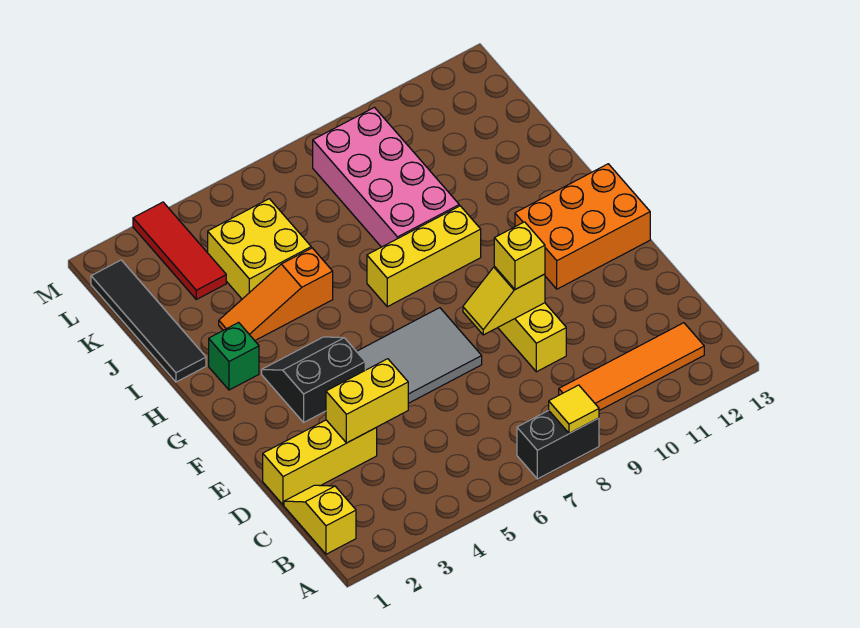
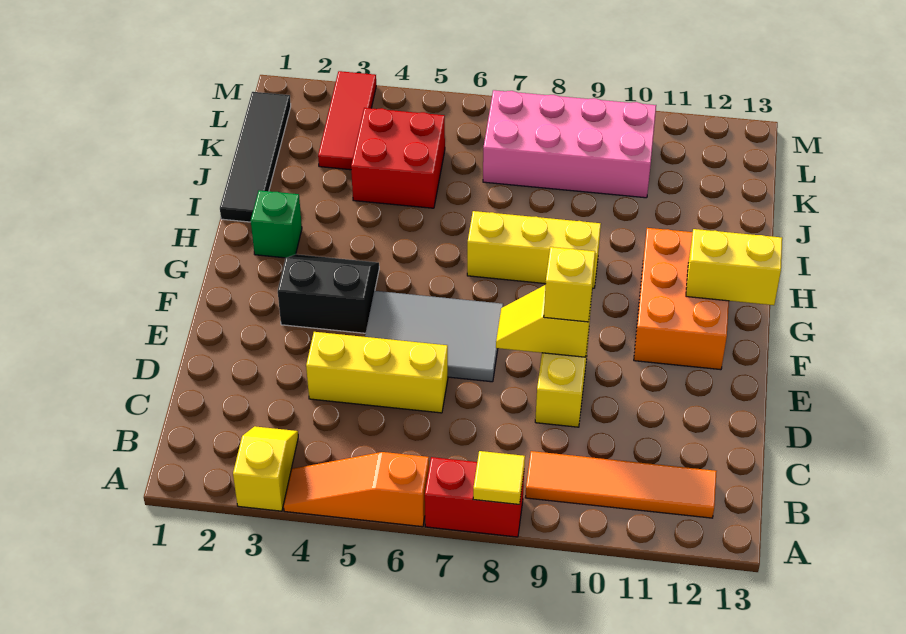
black 1x2 brick [517,411,599,479] -> red 1x2 brick [425,457,524,537]
yellow 1x2 slope [284,485,356,554] -> yellow 1x2 slope moved to [233,426,298,511]
yellow 1x3 brick [263,420,377,505] -> yellow 1x3 brick moved to [306,332,448,413]
yellow 1x2 brick [326,359,408,443] -> yellow 1x2 brick moved to [686,229,782,305]
orange 2x3 brick [515,164,650,289] -> orange 2x3 brick turned to [634,228,729,370]
orange 1x3 slope [219,248,333,340] -> orange 1x3 slope moved to [284,452,429,527]
pink 2x4 brick [313,107,459,247] -> pink 2x4 brick turned to [483,90,656,198]
yellow 2x2 brick [208,199,311,299] -> red 2x2 brick [351,108,445,208]

